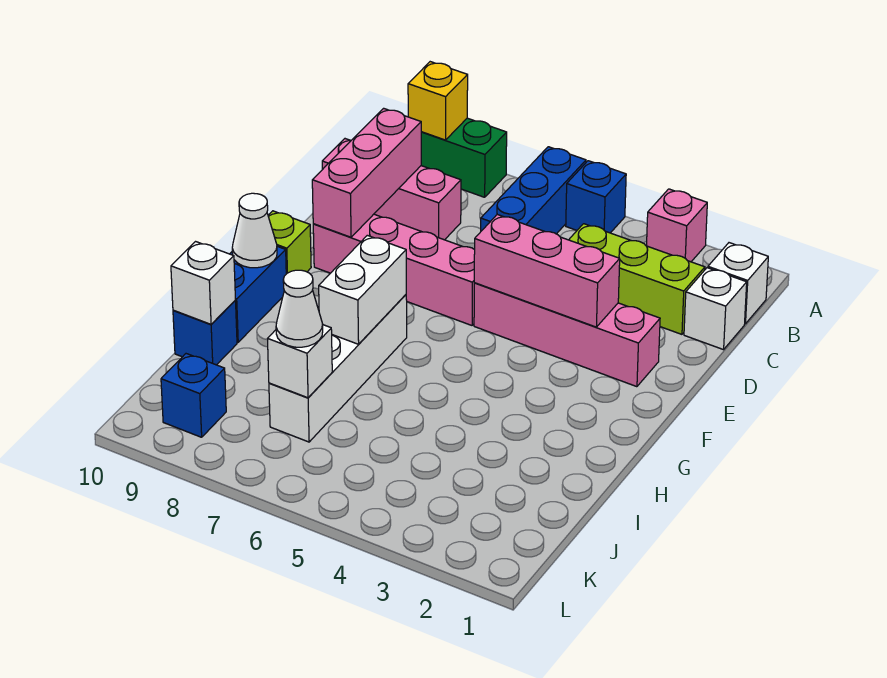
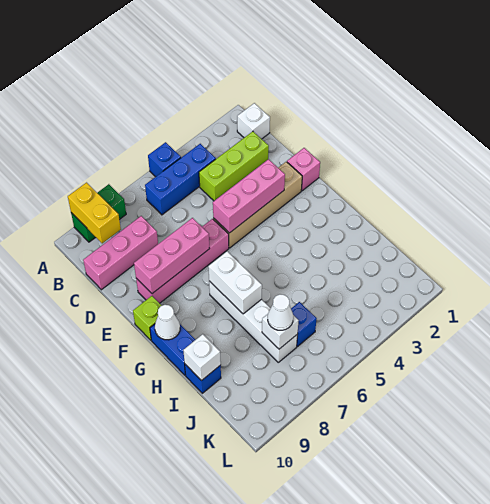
pink 1x1 brick [647,189,707,262] -> pink 1x1 brick moved to [287,148,320,191]
blue 1x3 brick [481,147,586,234] -> blue 1x3 brick turned to [145,144,216,215]
yellow 1x1 brick [408,62,468,140] -> yellow 1x2 brick [68,183,121,243]
white 1x1 brick [684,268,747,350] -> none
pink 1x3 brick [312,108,421,237] -> pink 1x3 brick turned to [134,218,210,294]
pink 1x4 brick [474,283,660,387] -> tan 1x4 brick [213,162,302,248]
blue 1x1 brick [161,354,226,437] -> blue 1x1 brick moved to [291,302,317,347]

